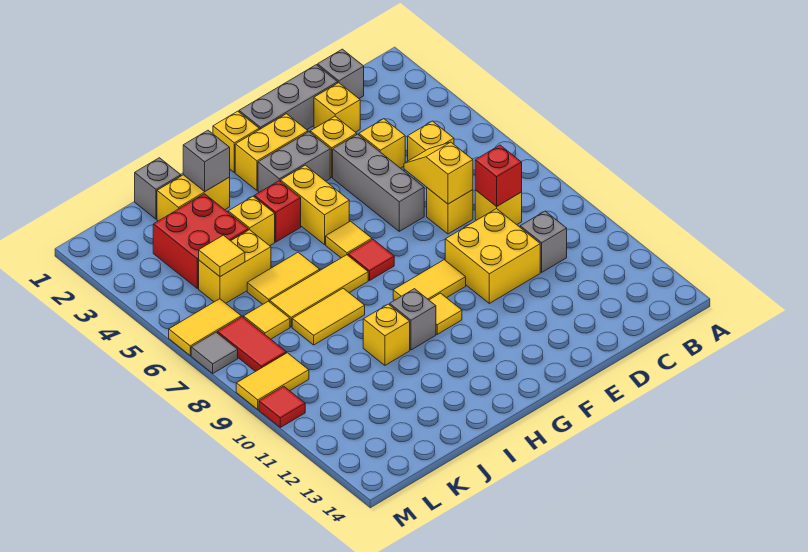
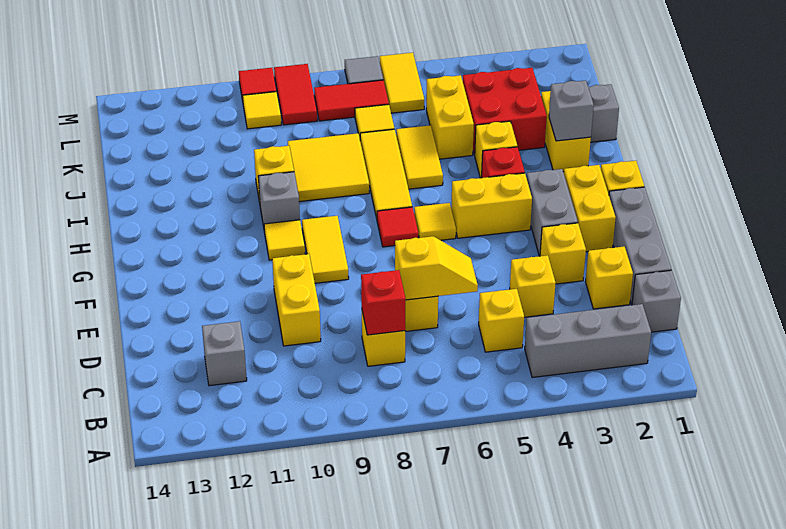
grey 1x1 brick [520,211,567,272] -> grey 1x1 brick moved to [202,321,247,386]
yellow 2x2 brick [445,209,540,303] -> yellow 1x2 brick [272,254,321,346]
grey 1x3 brick [333,134,424,231] -> grey 1x3 brick moved to [525,304,651,378]
yellow 1x2 tile [292,288,365,345] -> yellow 2x2 tile [288,133,369,202]
yellow 1x1 tile [199,235,245,277] -> yellow 1x1 tile moved to [243,92,281,129]
yellow 1x2 tile [236,353,309,409] -> red 1x2 tile [274,64,317,125]

